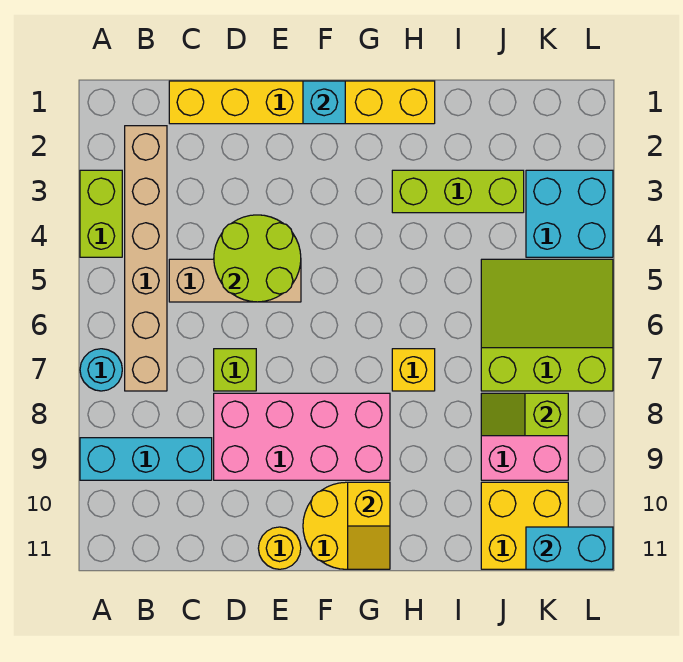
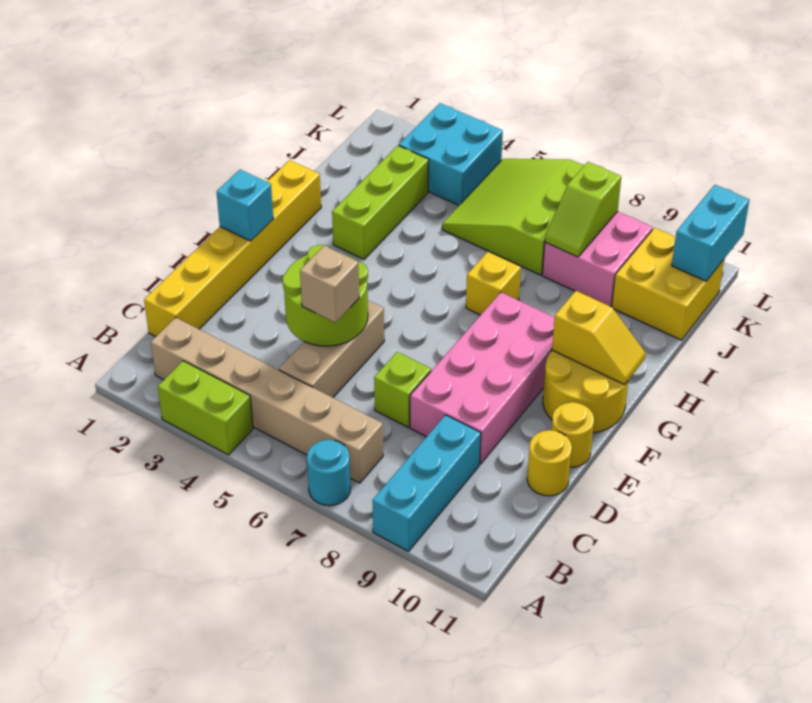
none -> tan 1x1 brick [300,246,359,323]
none -> yellow 1x1 round brick [527,430,572,496]

